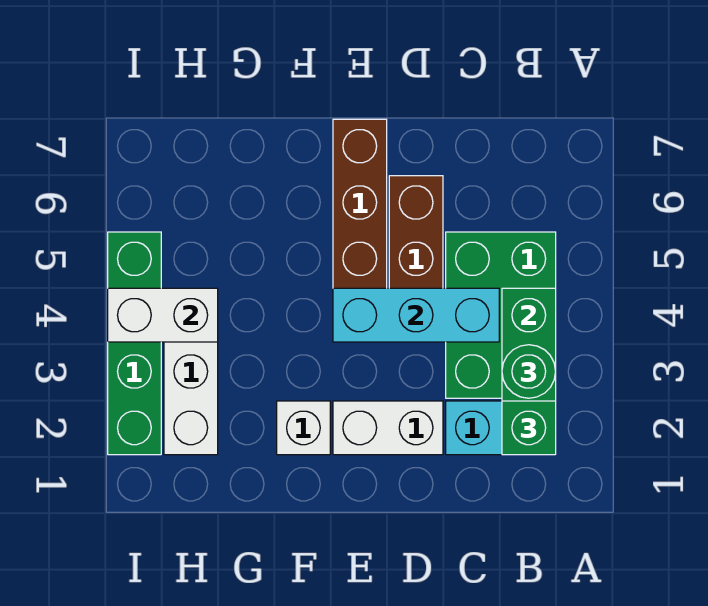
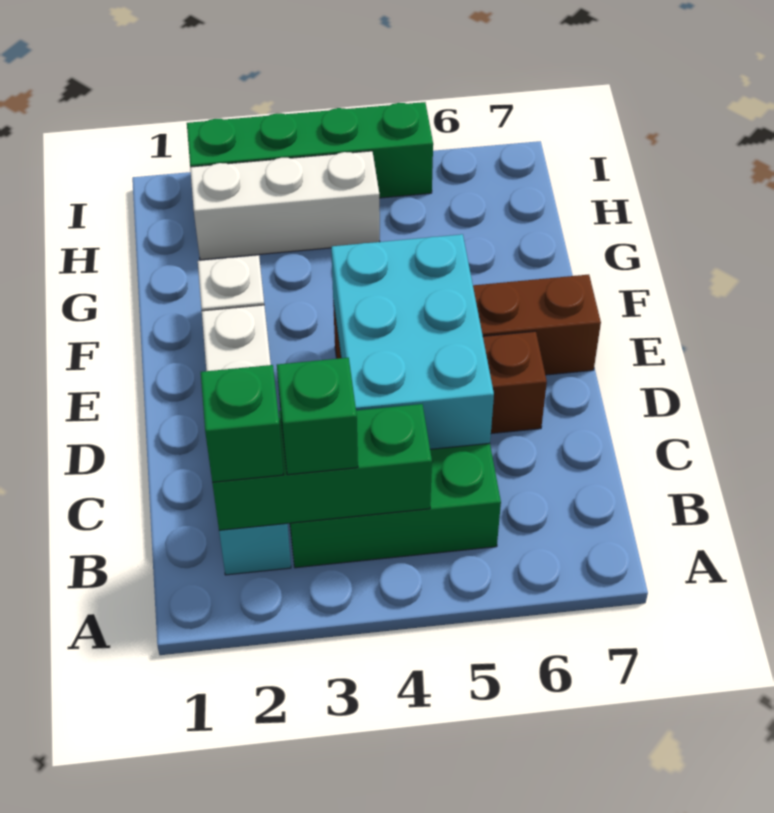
green 1x1 round brick [502,345,556,398] -> green 1x1 brick [277,358,358,475]
cyan 1x3 brick [333,288,499,342] -> cyan 2x3 brick [331,234,494,449]
white 1x2 brick [108,288,218,342] -> none

